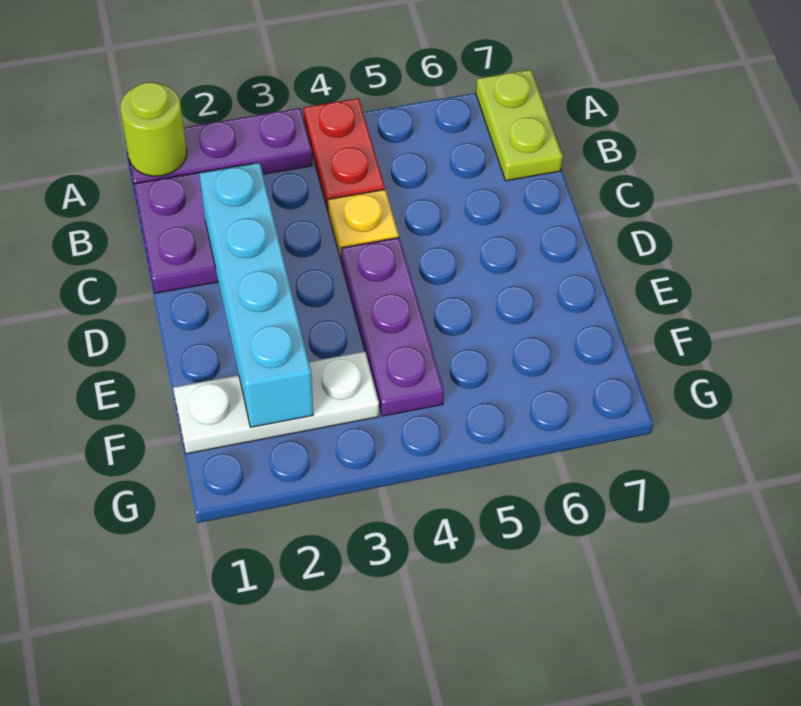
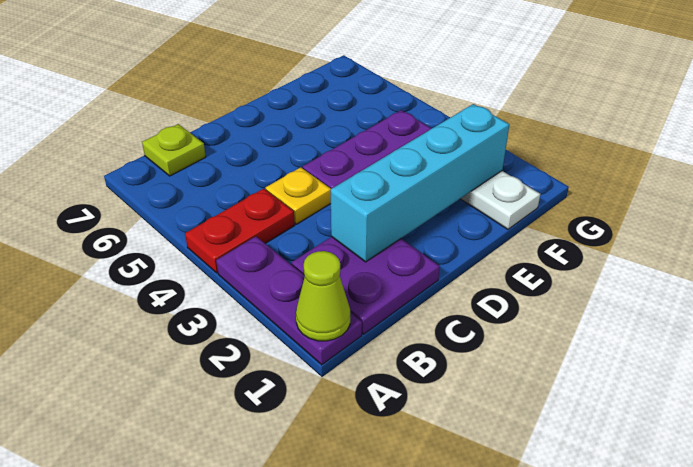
lime 1x1 round brick [120,82,187,176] -> lime 1x1 cone [296,251,350,341]
lime 1x2 plate [476,70,563,181] -> lime 1x1 plate [142,124,206,176]

